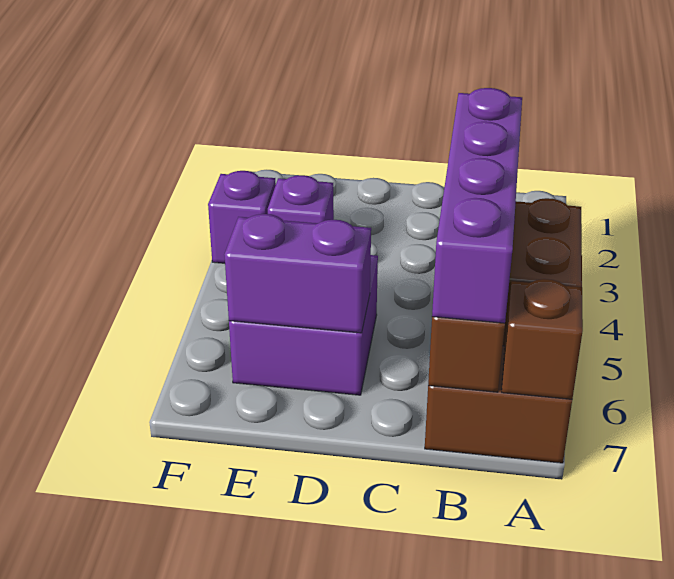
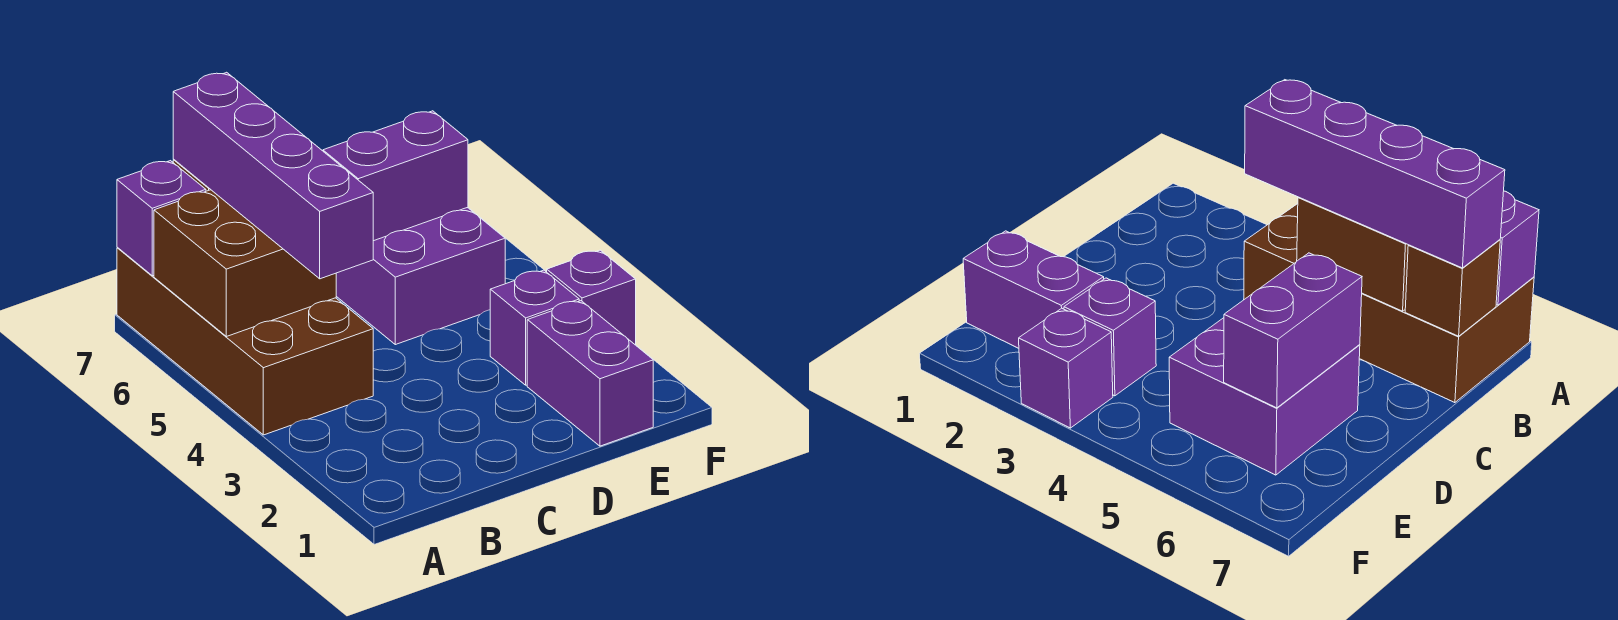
brown 1x1 brick [502,279,583,399] -> purple 1x1 brick [117,161,206,276]
none -> purple 1x2 brick [527,301,653,446]

